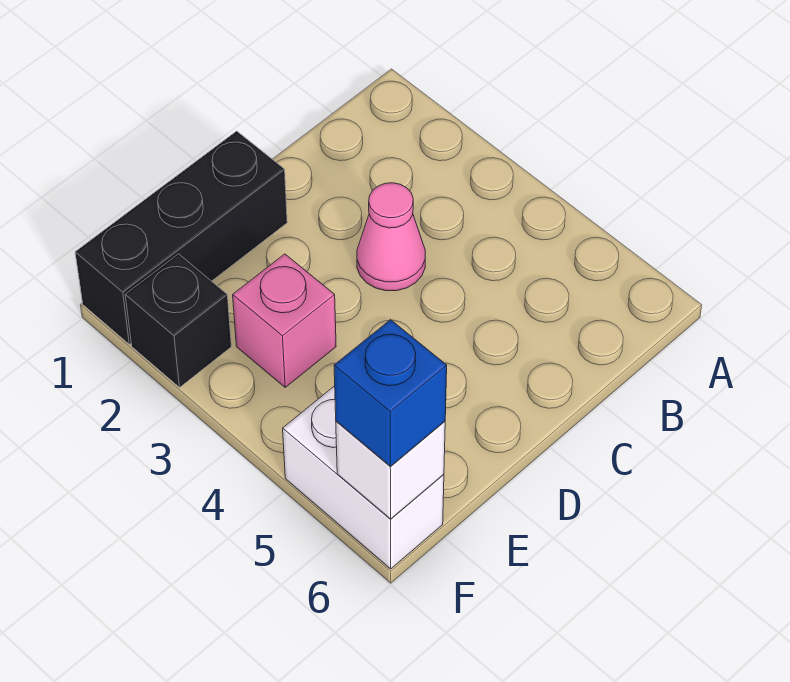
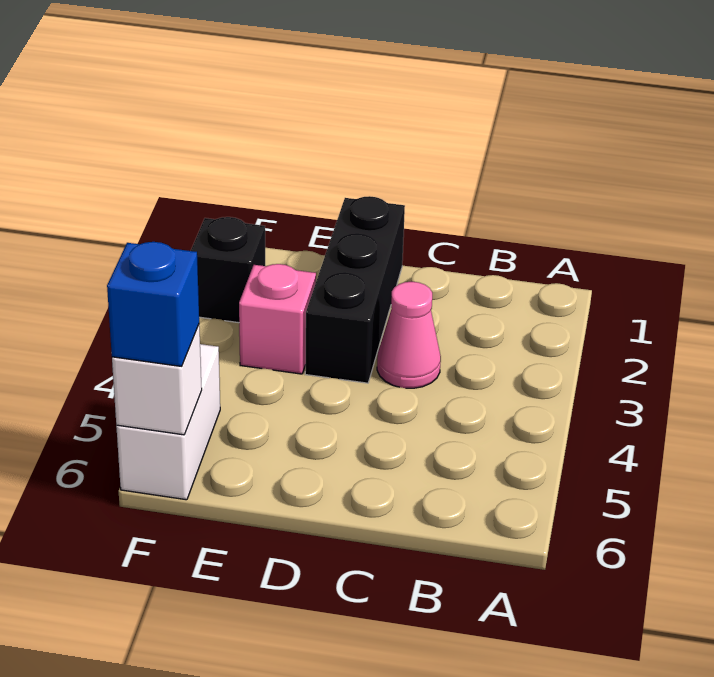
black 1x3 brick [75,131,287,344] -> black 1x3 brick turned to [305,196,405,383]

